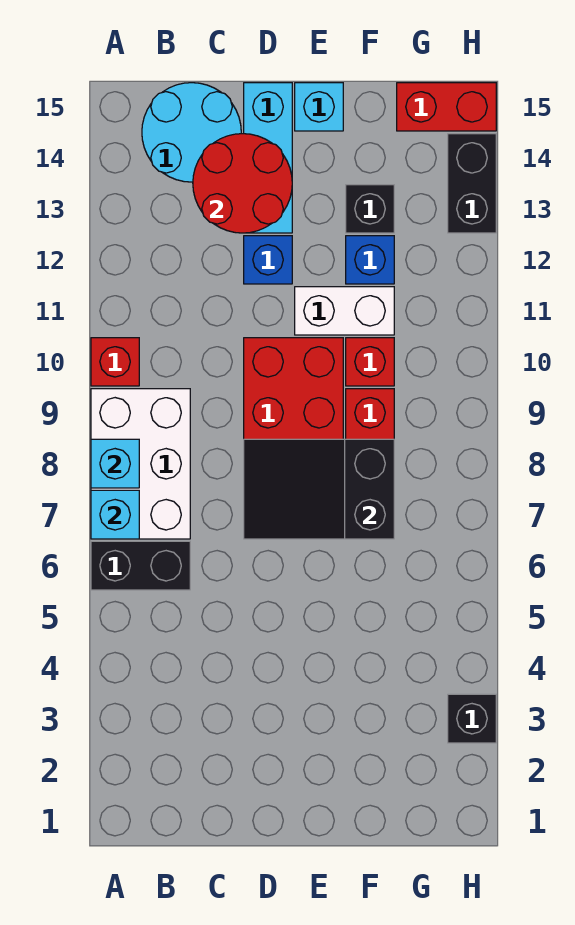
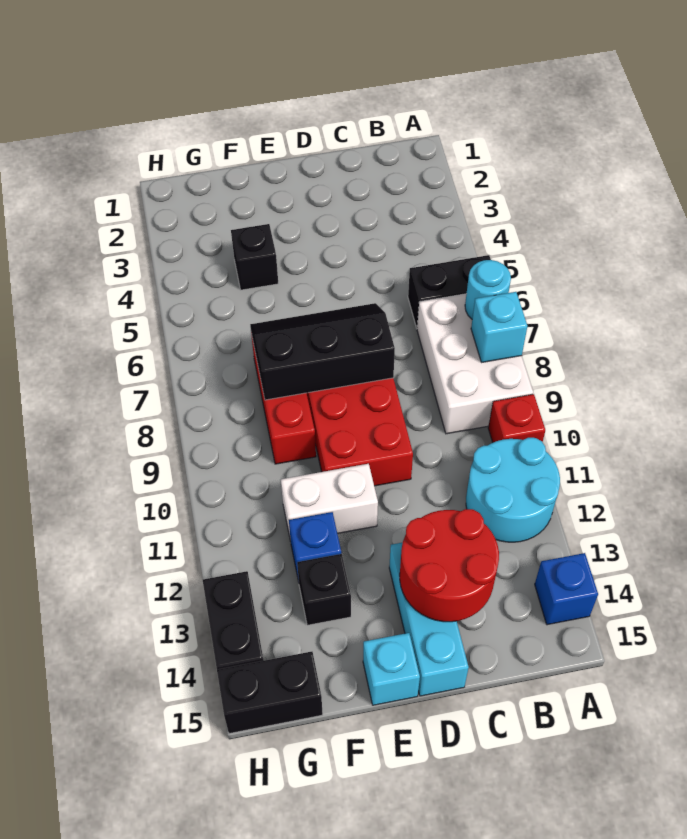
cyan 1x1 brick [91,490,139,539] -> cyan 1x1 round brick [465,260,511,319]
cyan 2x2 round brick [142,83,241,182] -> cyan 2x2 round brick moved to [466,438,560,542]
black 2x3 slope [244,439,394,539] -> black 2x3 slope turned to [250,303,395,400]
blue 1x1 brick [244,236,292,284] -> blue 1x1 brick moved to [535,553,598,625]
red 1x1 brick [346,338,394,386] -> none
red 1x2 brick [397,83,496,131] -> black 1x2 brick [217,652,323,734]
black 1x1 brick [448,694,496,743] -> black 1x1 brick moved to [231,224,278,290]

